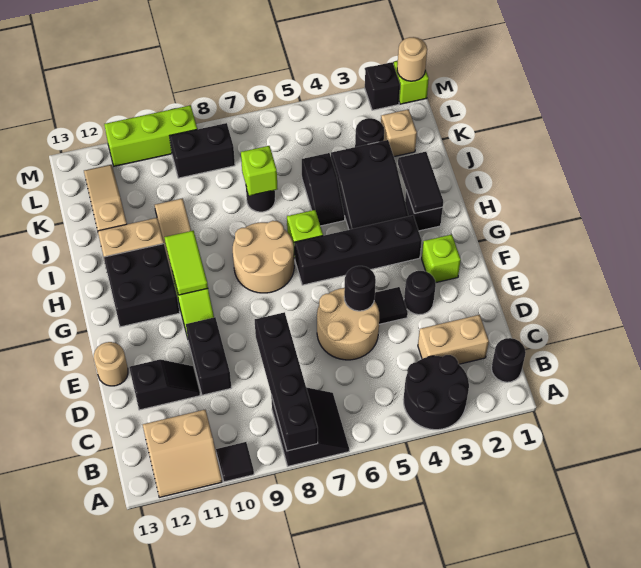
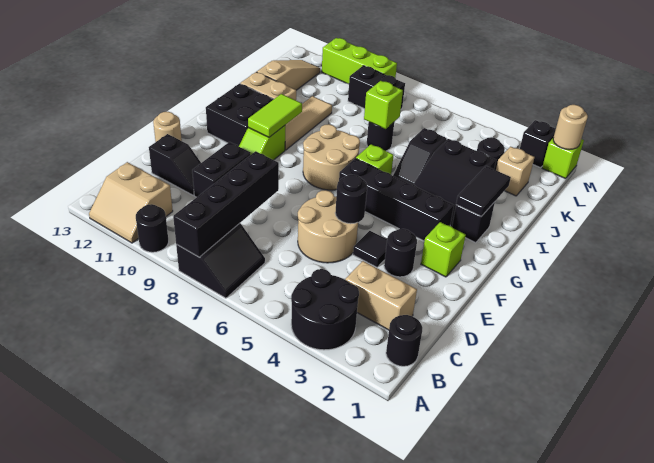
black 1x1 tile [216,442,254,482] -> black 1x1 round brick [136,204,169,252]

